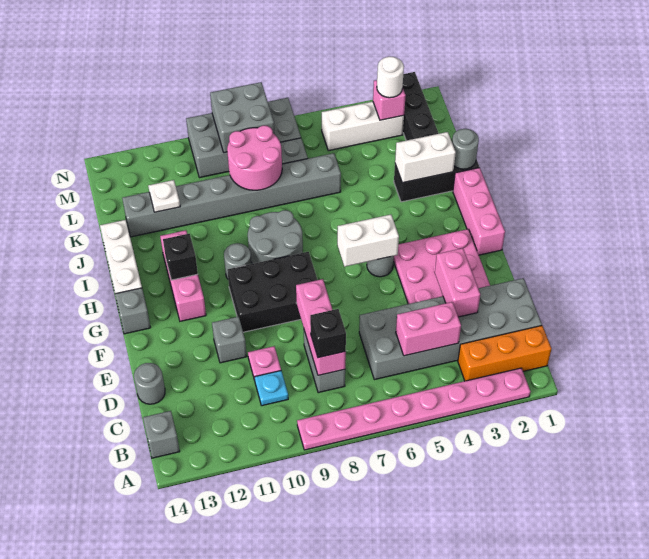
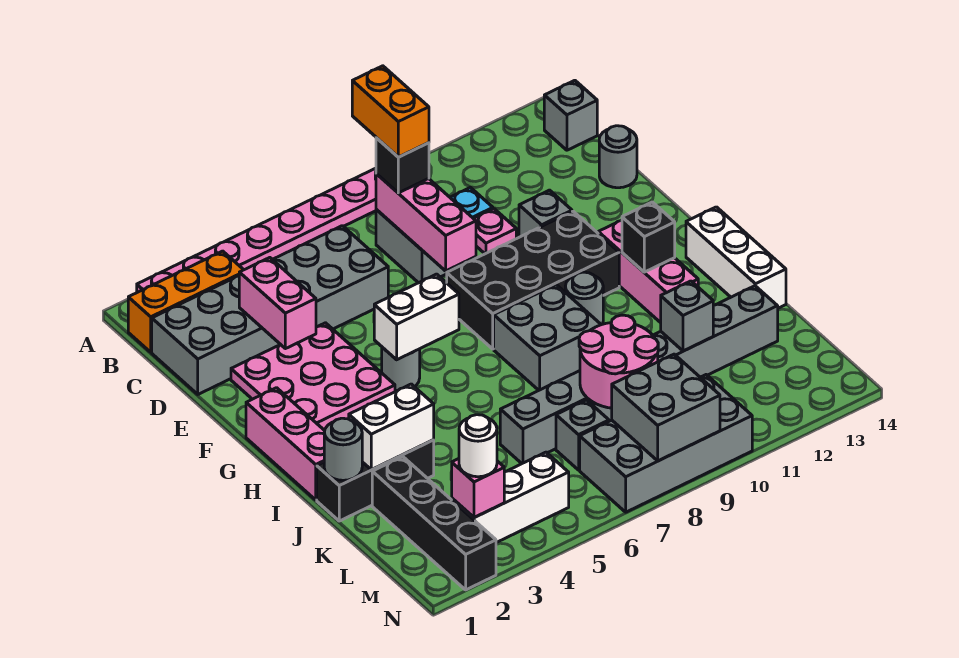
none -> orange 1x2 brick [352,66,429,157]
pink 1x2 brick [396,302,461,356] -> none
black 2x3 brick [227,252,317,332] -> black 2x4 brick [447,211,619,349]
grey 1x1 brick [115,288,151,334] -> grey 1x1 brick moved to [661,281,713,351]
grey 2x2 round brick [248,210,303,264] -> grey 2x2 brick [494,285,601,390]
white 1x1 plate [148,180,180,212] -> none

